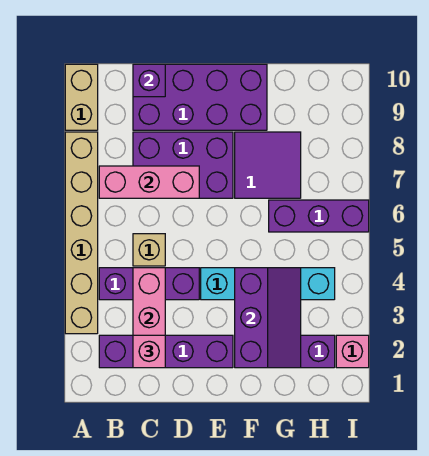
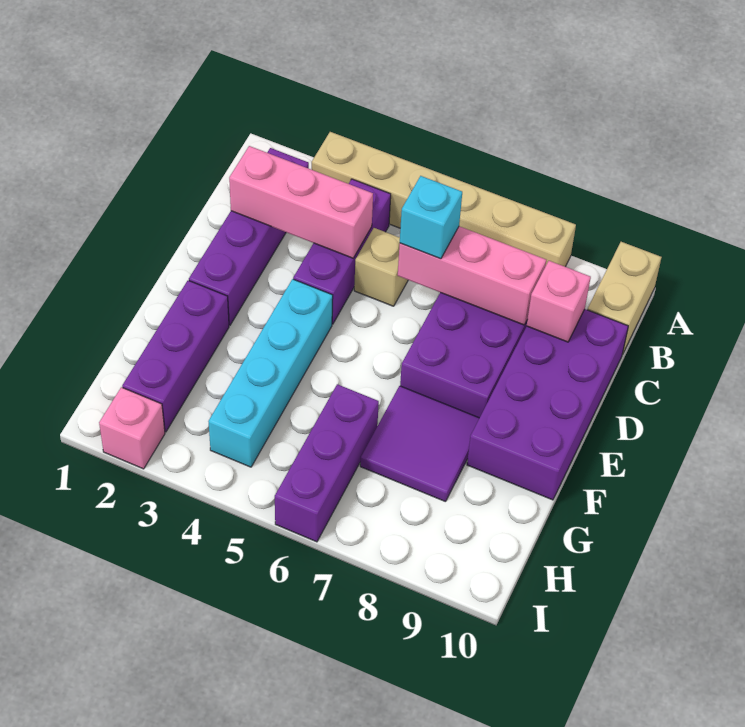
tan 1x2 brick [65,64,98,130] -> tan 1x2 brick turned to [587,242,662,354]
pink 1x3 brick [99,166,199,198] -> pink 1x3 brick turned to [398,226,546,325]
pink 1x1 brick [133,335,165,368] -> pink 1x1 brick moved to [527,261,591,342]
none -> cyan 1x1 brick [400,176,462,259]
purple 1x1 brick [133,64,165,97] -> none
purple 2x3 slope [235,268,301,368] -> none

